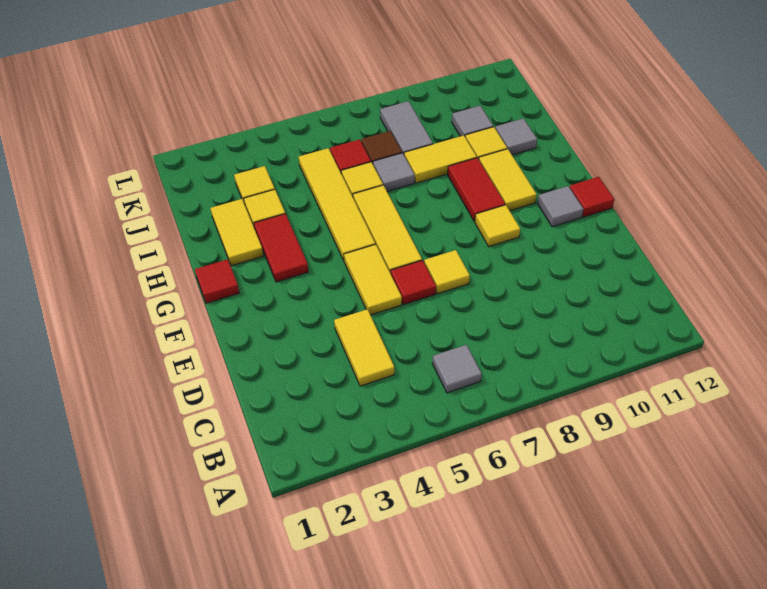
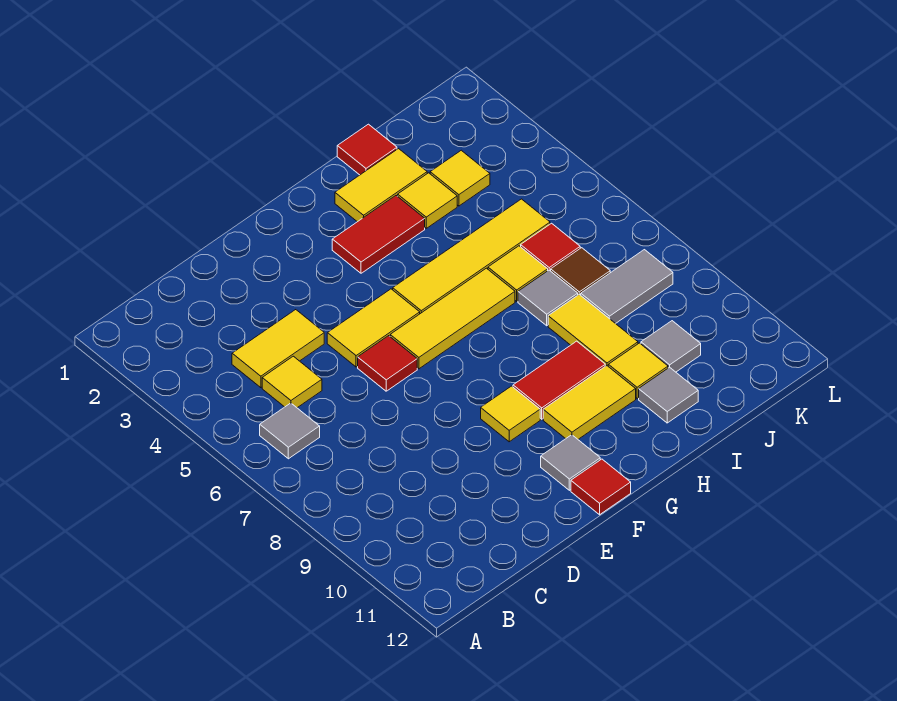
yellow 1x1 tile [424,250,470,294] -> yellow 1x1 tile moved to [262,356,322,408]
red 1x1 tile [195,259,239,303] -> red 1x1 tile moved to [337,124,397,175]

